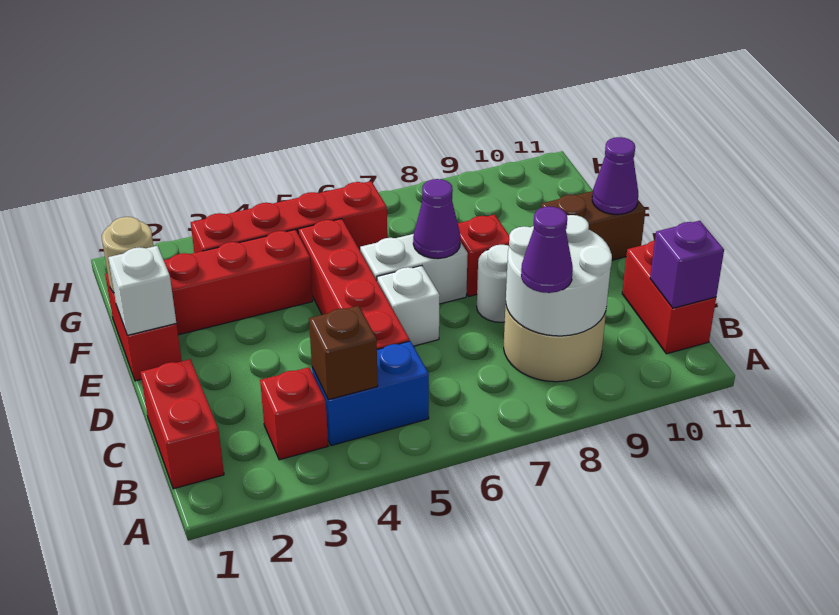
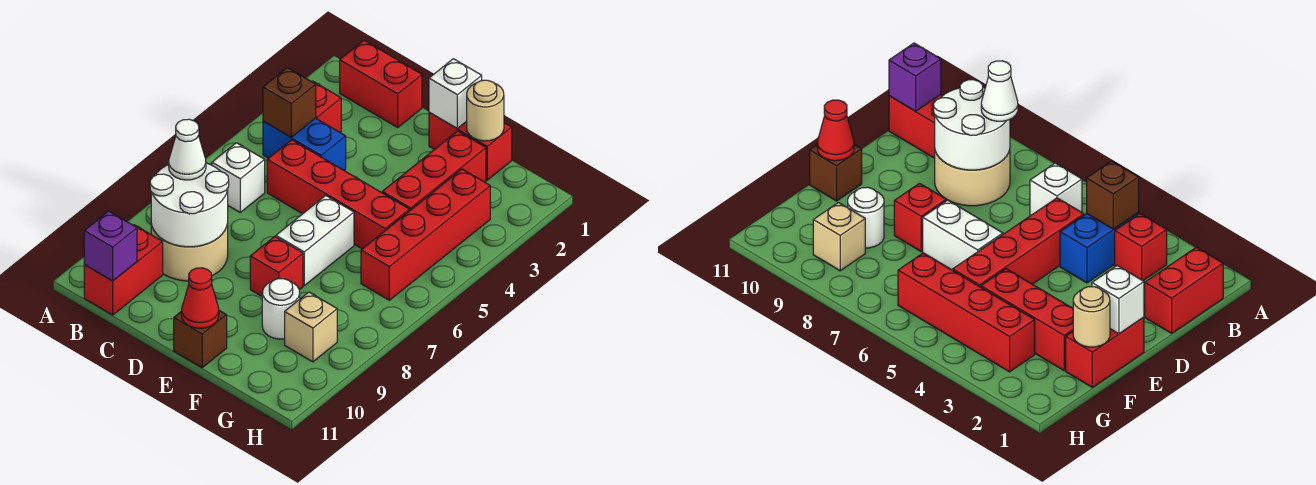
blue 1x2 brick [312,341,429,446] -> blue 1x2 brick turned to [263,118,346,171]
purple 1x1 cone [521,206,573,293] -> white 1x1 cone [169,119,206,180]
red 1x2 brick [622,241,716,354] -> red 1x2 brick turned to [84,225,163,315]
white 1x1 brick [377,266,440,346] -> white 1x1 brick moved to [212,143,265,212]
white 1x1 round brick [477,245,509,322] -> white 1x1 round brick moved to [262,279,300,339]
purple 1x1 cone [413,179,461,259] -> none
brown 1x2 brick [541,191,646,260] -> brown 1x1 brick [174,310,227,368]
purple 1x1 cone [592,137,638,214] -> red 1x1 cone [182,268,219,328]
none -> tan 1x1 brick [285,292,337,362]

